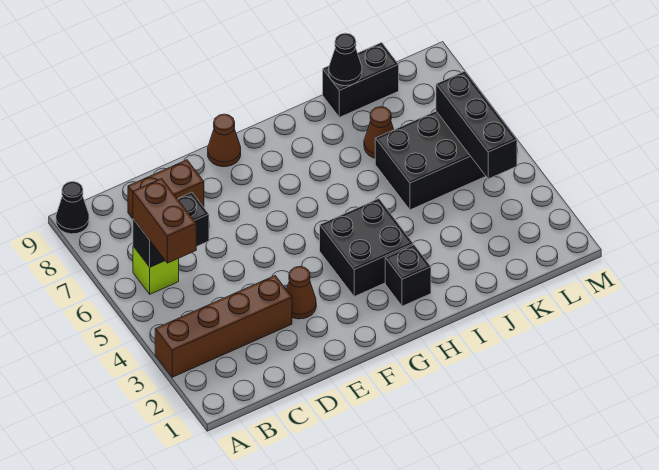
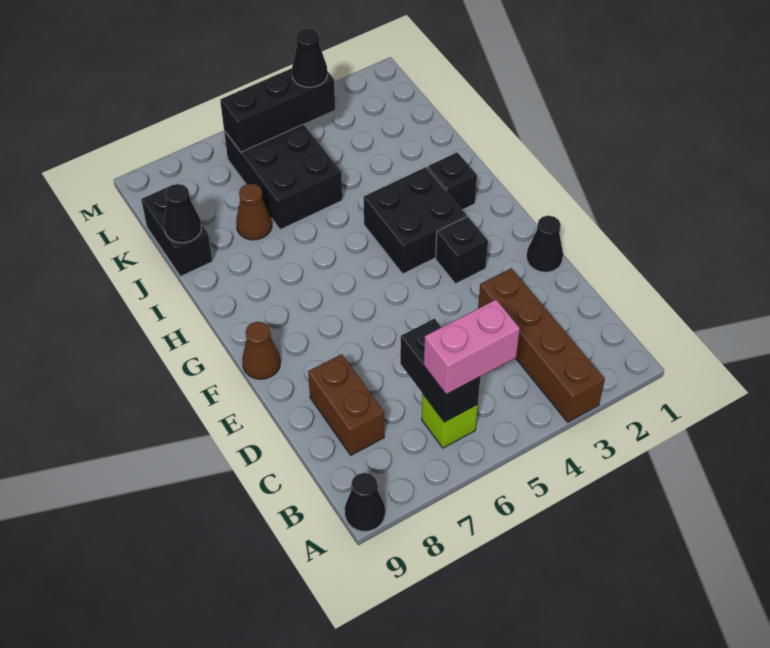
brown 1x2 brick [133,179,196,263] -> pink 1x2 brick [424,300,520,395]
none -> black 1x1 cone [526,216,563,272]
brown 1x1 cone [287,267,316,319] -> none
none -> black 1x1 brick [436,216,488,284]
none -> black 1x1 cone [292,28,327,87]

